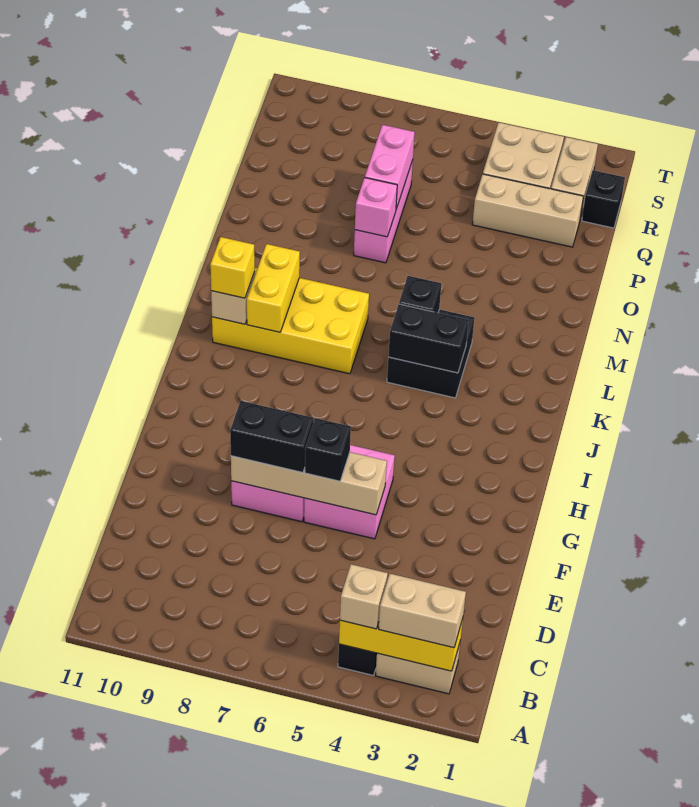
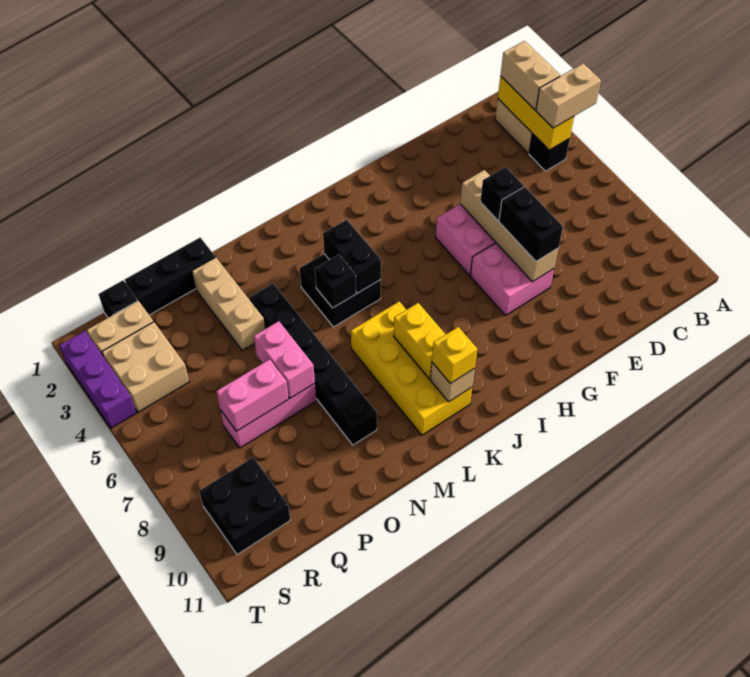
tan 1x1 brick [340,564,388,629] -> tan 1x2 brick [536,63,601,128]
yellow 1x2 brick [247,244,300,332] -> yellow 1x2 brick turned to [394,303,446,379]
none -> black 1x6 brick [249,284,377,445]
none -> black 1x3 brick [125,238,215,315]
pink 1x1 brick [355,178,397,237] -> pink 1x2 brick [254,321,315,398]
tan 1x3 brick [472,174,584,247] -> tan 1x3 brick moved to [192,257,265,351]
none -> black 2x2 brick [199,457,290,555]
none -> purple 1x3 brick [59,331,136,428]

